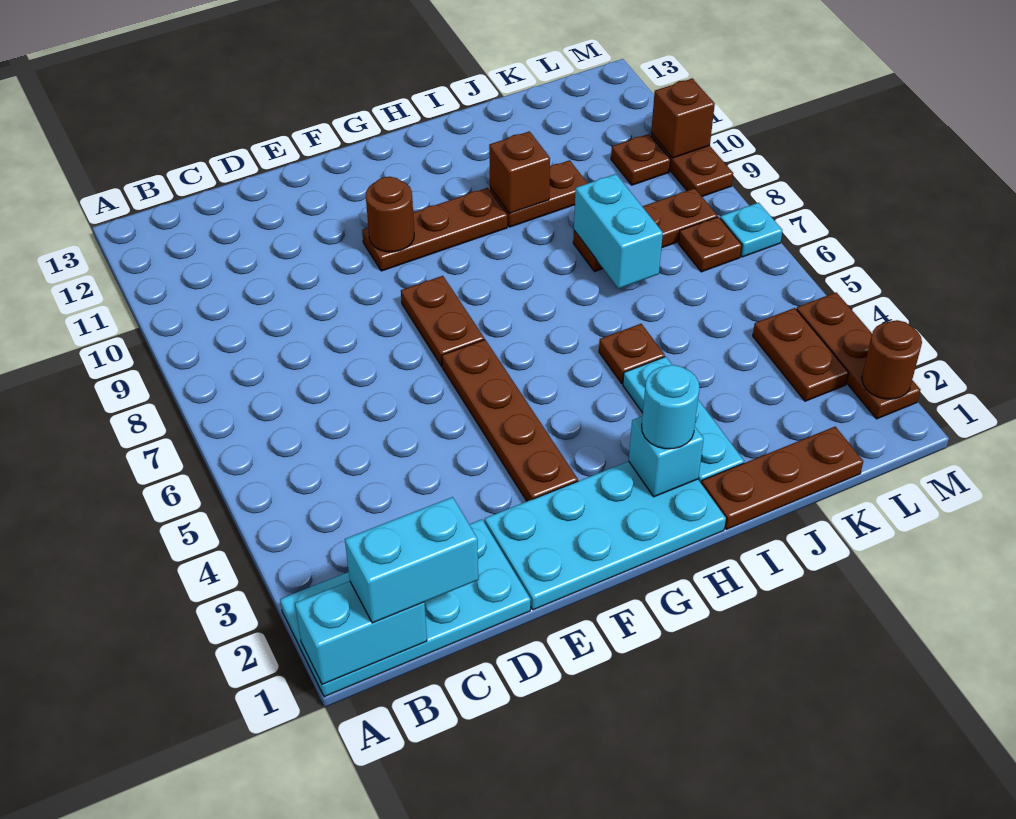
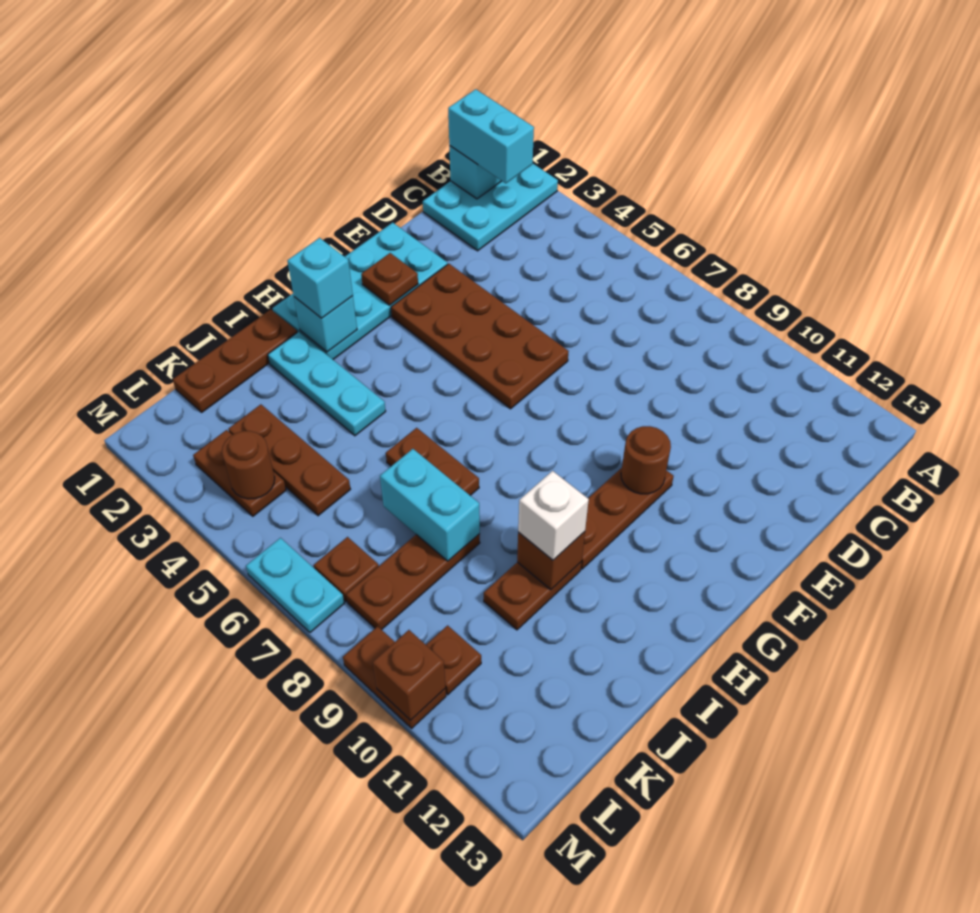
cyan 2x4 plate [280,519,531,697] -> cyan 2x3 plate [423,164,558,251]
cyan 1x2 brick [345,497,478,623] -> cyan 1x2 brick turned to [448,89,534,183]
brown 1x4 plate [442,340,578,501] -> brown 2x4 plate [391,264,569,409]
brown 1x2 plate [401,276,484,366] -> brown 1x2 plate moved to [386,428,479,495]
cyan 1x1 round brick [642,365,699,449] -> cyan 1x1 brick [287,238,353,318]
brown 1x1 plate [599,324,665,384] -> brown 1x1 plate moved to [361,253,418,305]
none -> white 1x1 brick [518,471,589,560]
brown 1x3 plate [796,292,920,419] -> brown 1x3 plate moved to [229,404,351,516]
brown 1x1 round brick [862,320,922,399] -> brown 1x1 round brick moved to [222,431,275,499]
cyan 1x1 plate [720,203,783,257] -> cyan 1x2 plate [246,538,344,632]

